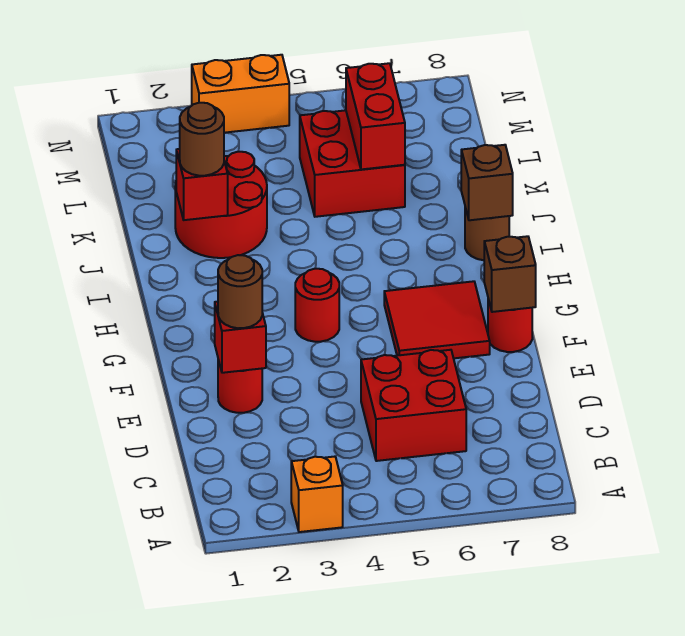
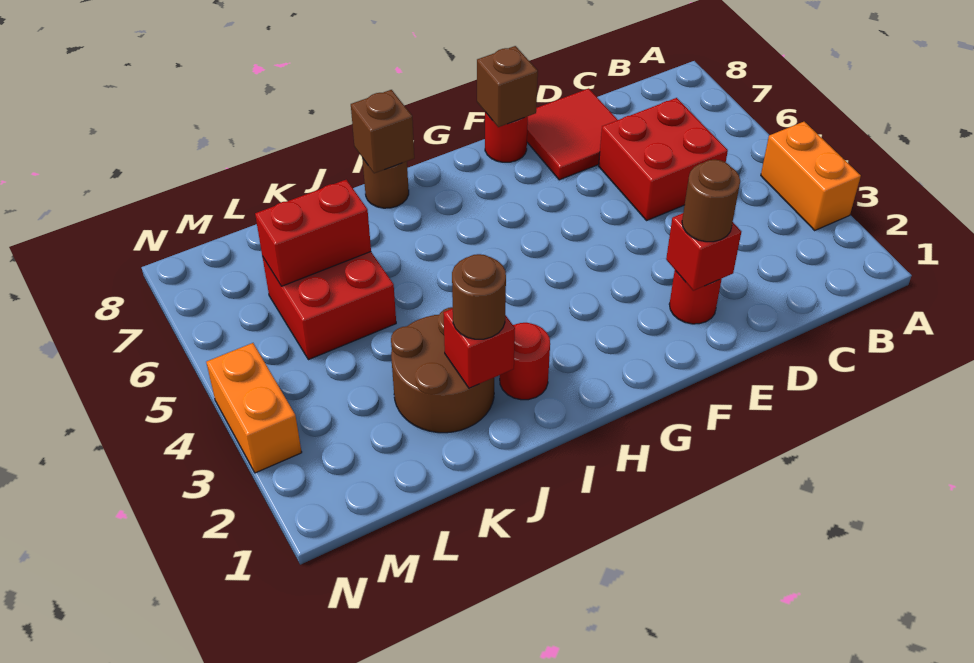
orange 1x1 brick [291,457,343,532] -> orange 1x2 brick [761,122,861,230]
red 2x2 tile [384,281,490,358] -> red 2x2 tile moved to [527,88,617,180]
red 1x1 round brick [295,269,339,342] -> red 1x1 round brick moved to [500,323,550,400]
red 2x2 round brick [175,152,267,258] -> brown 2x2 round brick [391,307,494,433]

